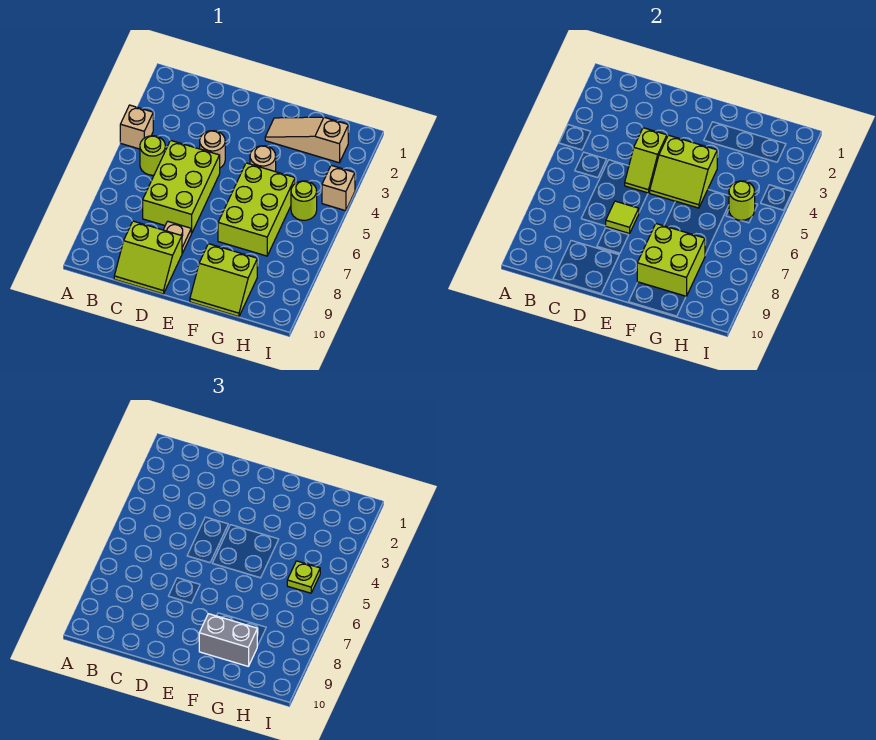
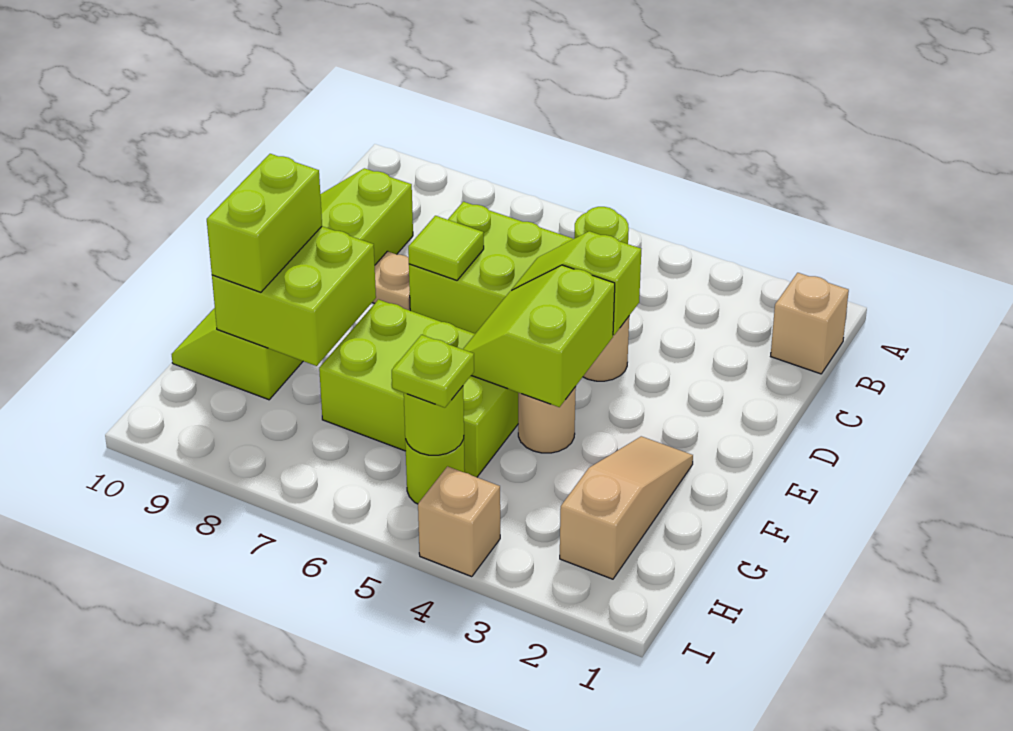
tan 1x1 brick [120,105,153,149] -> tan 1x1 brick moved to [771,273,849,374]
grey 1x2 brick [199,614,257,666] -> lime 1x2 brick [207,154,322,292]

